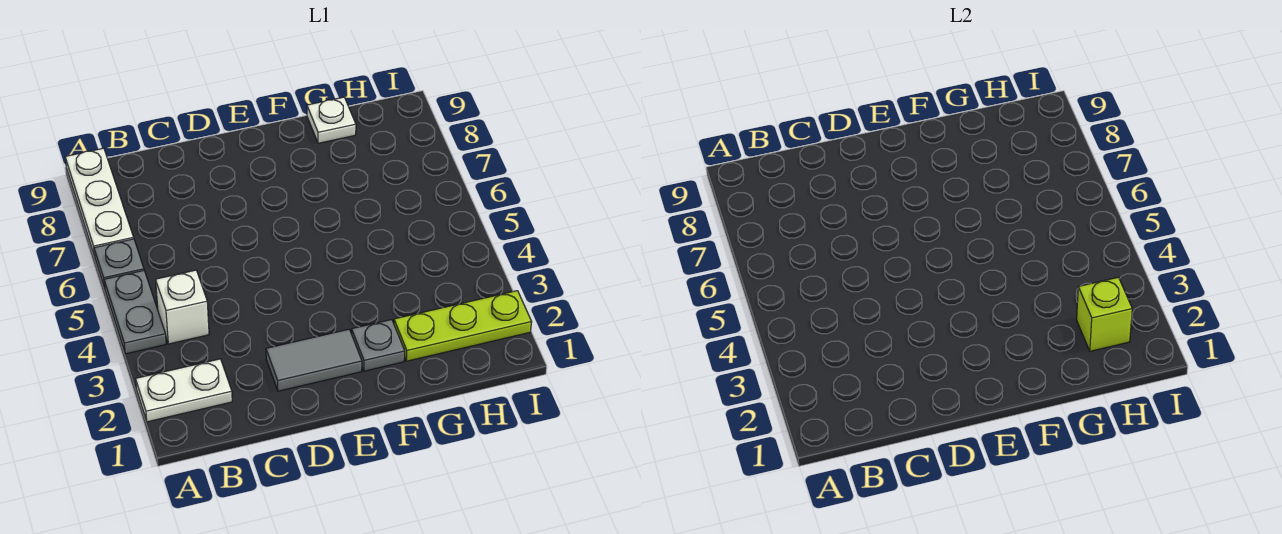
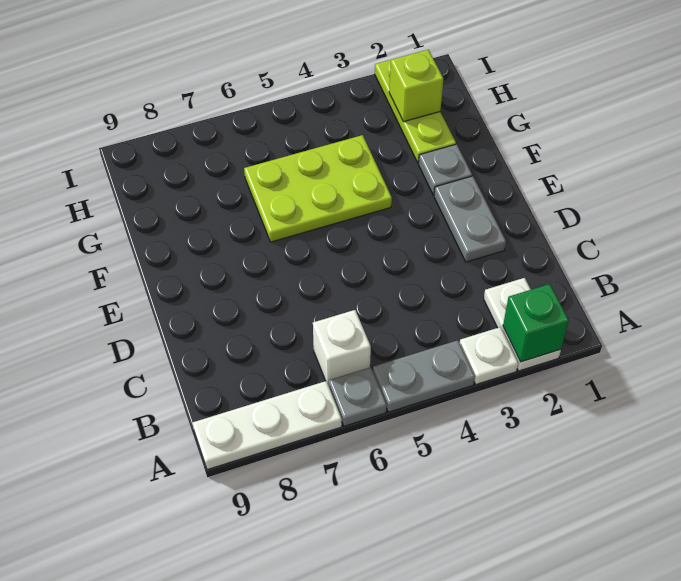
none -> green 1x1 brick [503,284,569,362]
white 1x1 brick [156,270,209,344] -> white 1x1 brick moved to [313,310,371,385]
grey 1x2 tile [266,329,362,391] -> grey 1x2 plate [434,176,506,262]
none -> lime 2x3 plate [244,135,392,242]
white 1x1 plate [307,97,356,143] -> white 1x1 plate moved to [460,327,518,384]

